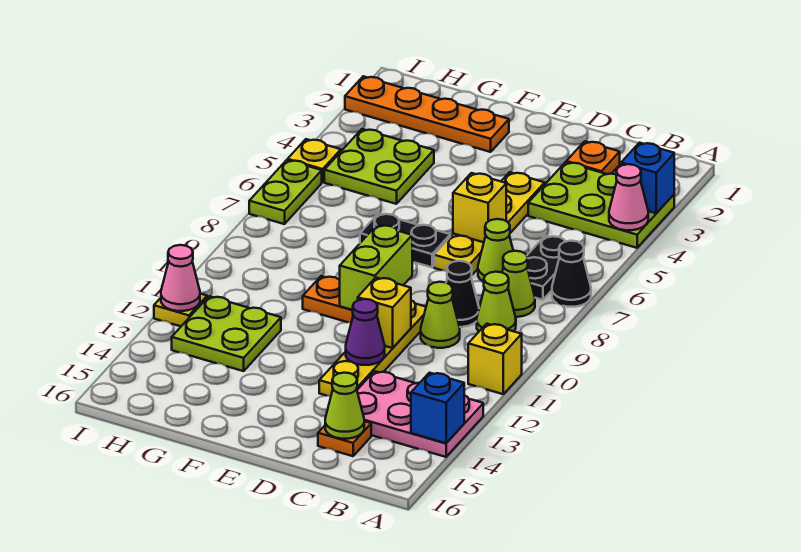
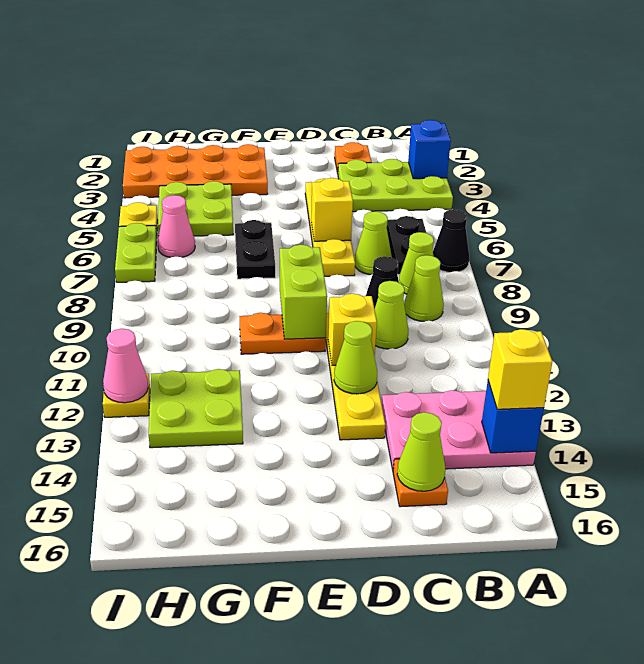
pink 1x1 cone [609,164,648,230] -> pink 1x1 cone moved to [158,195,195,258]
yellow 1x1 brick [468,324,522,394] -> yellow 1x1 brick moved to [488,329,552,409]
purple 1x1 cone [346,299,385,365] -> lime 1x1 cone [334,321,377,394]
black 1x2 plate [360,213,450,267] -> black 1x2 plate turned to [235,220,275,279]
orange 1x4 plate [345,76,509,152] -> orange 2x4 plate [123,144,268,198]

